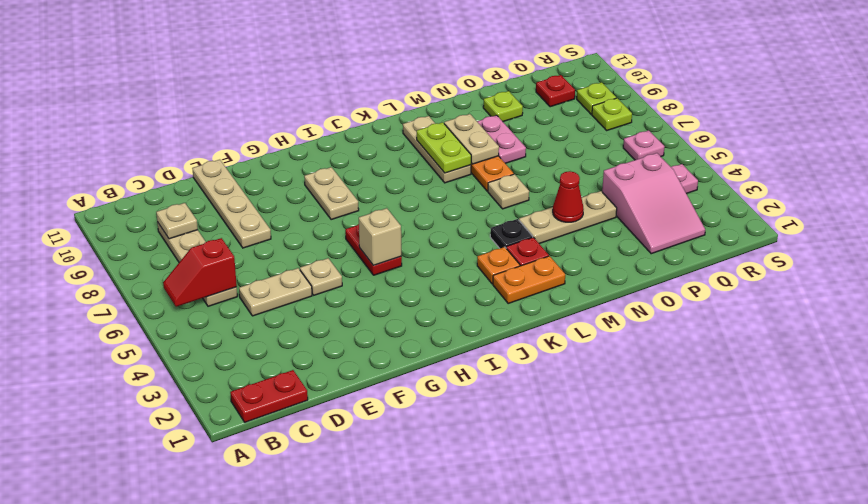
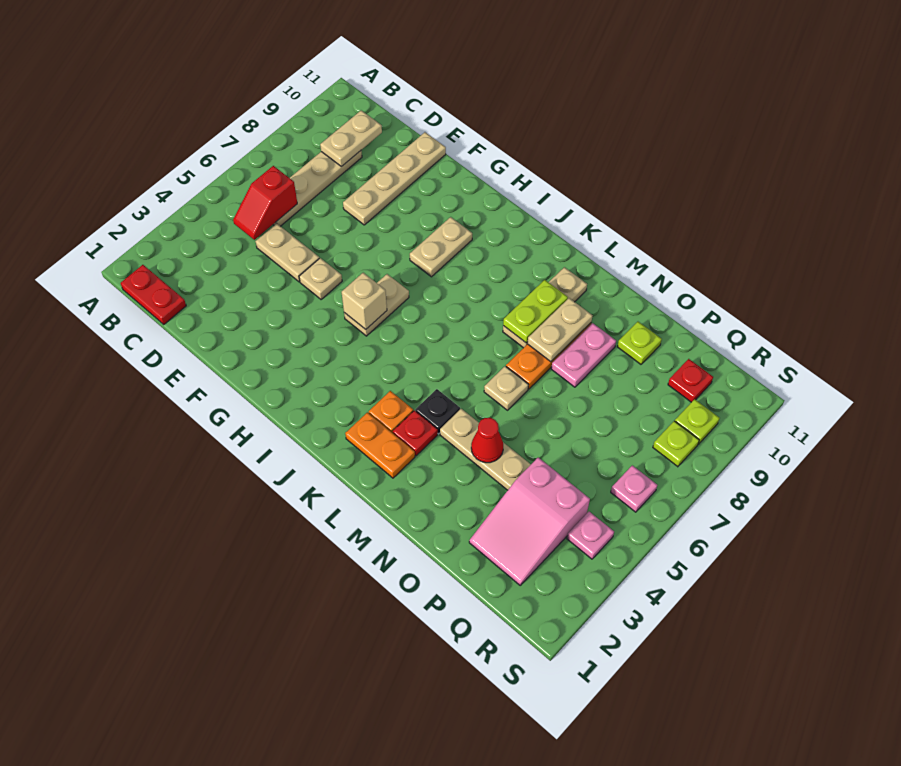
red 1x2 slope [163,238,237,307] -> red 1x2 slope turned to [233,166,297,240]
tan 1x1 plate [156,203,198,239] -> tan 1x2 plate [320,110,382,167]
red 1x2 plate [345,224,402,275] -> tan 1x2 plate [344,274,409,336]

